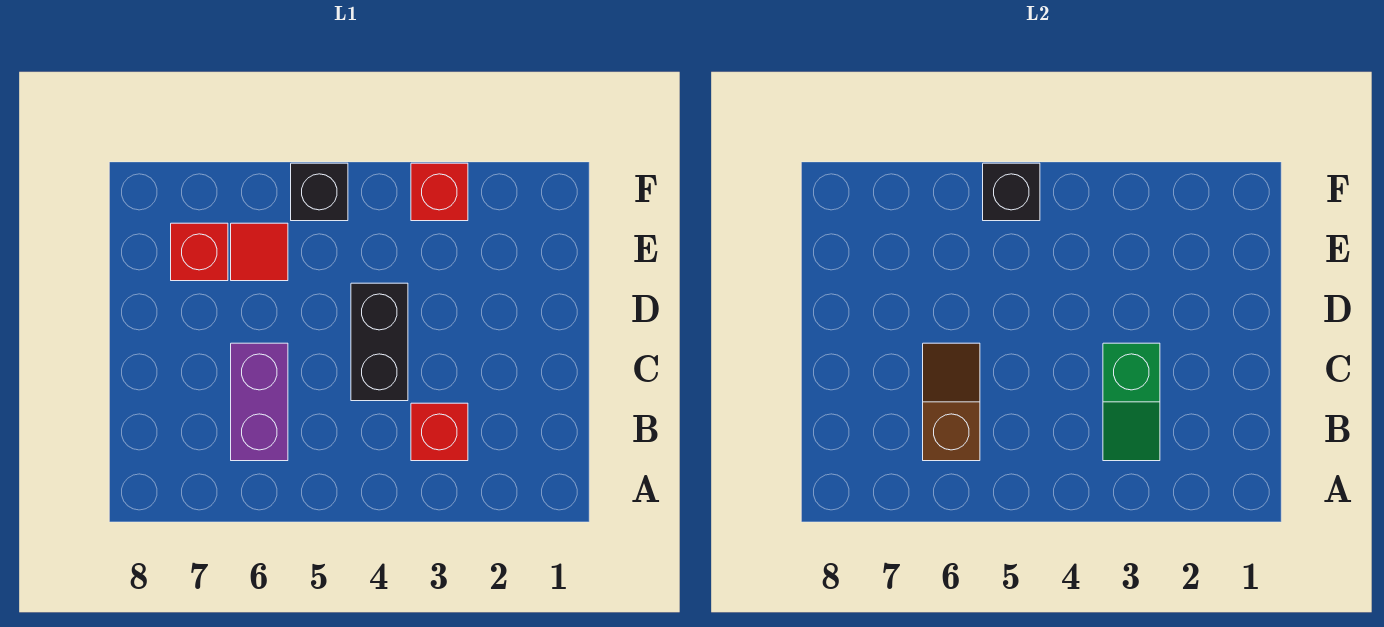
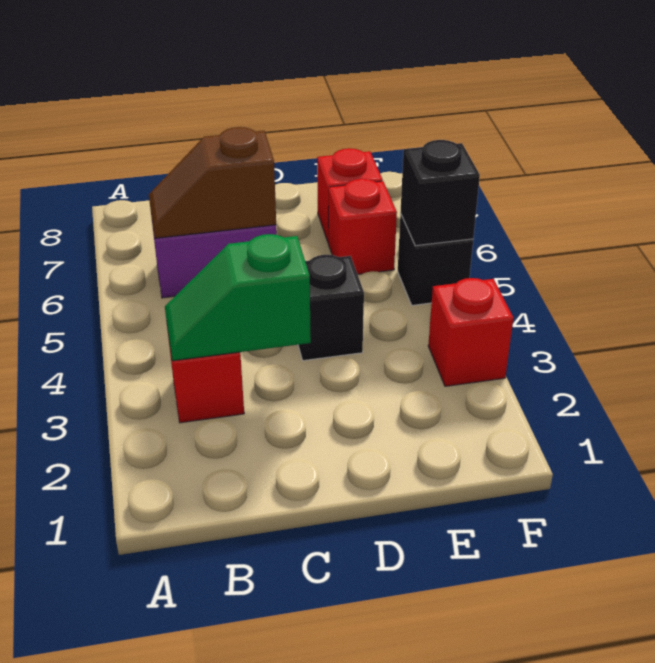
brown 1x2 slope [923,343,980,461] -> brown 1x2 slope turned to [149,127,276,238]
black 1x2 brick [351,283,408,401] -> black 1x1 brick [298,255,364,361]
red 1x1 tile [231,223,288,281] -> red 1x1 brick [328,179,397,274]

